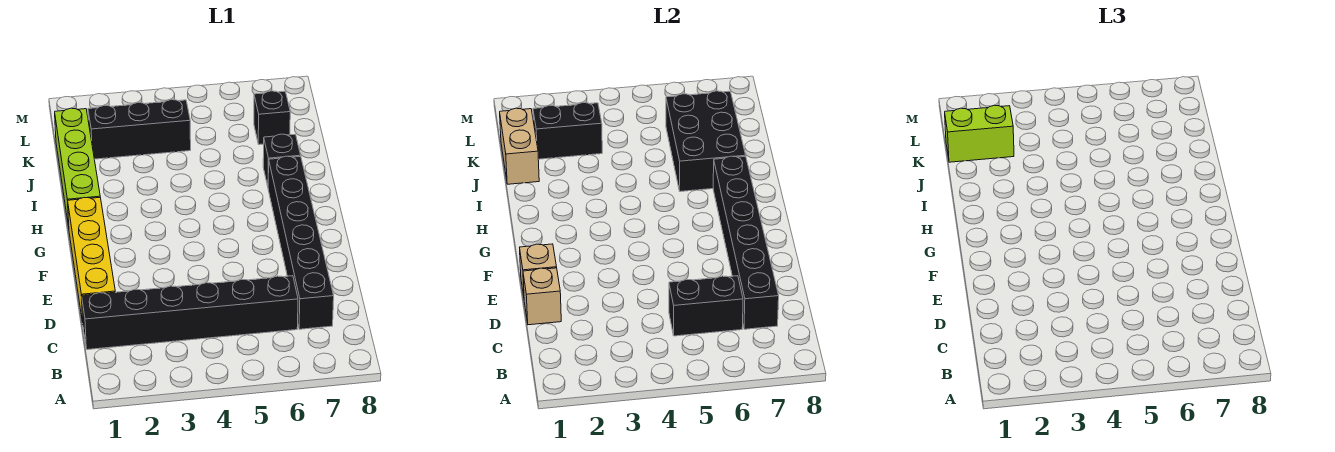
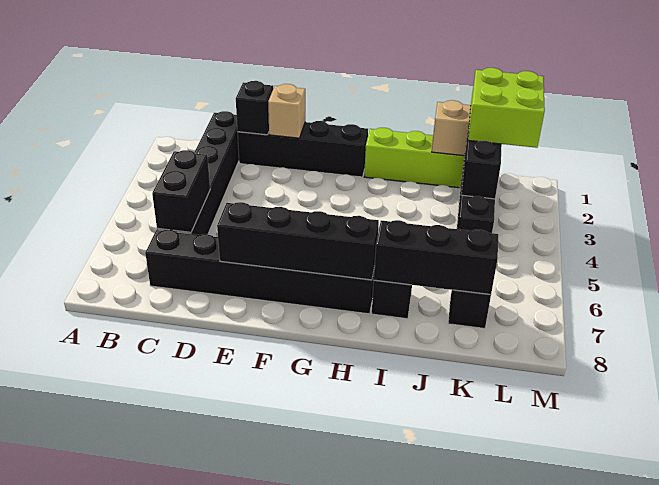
black 1x6 brick [713,156,779,329] -> black 1x4 brick [217,202,379,280]
yellow 1x4 brick [68,197,115,323] -> black 1x4 brick [238,121,368,177]
tan 1x1 brick [523,268,561,325] -> black 1x1 brick [236,81,273,135]
black 2x3 brick [666,91,746,192] -> black 1x3 brick [374,220,498,295]
lime 1x2 brick [945,105,1014,162] -> lime 2x2 brick [468,68,545,148]

